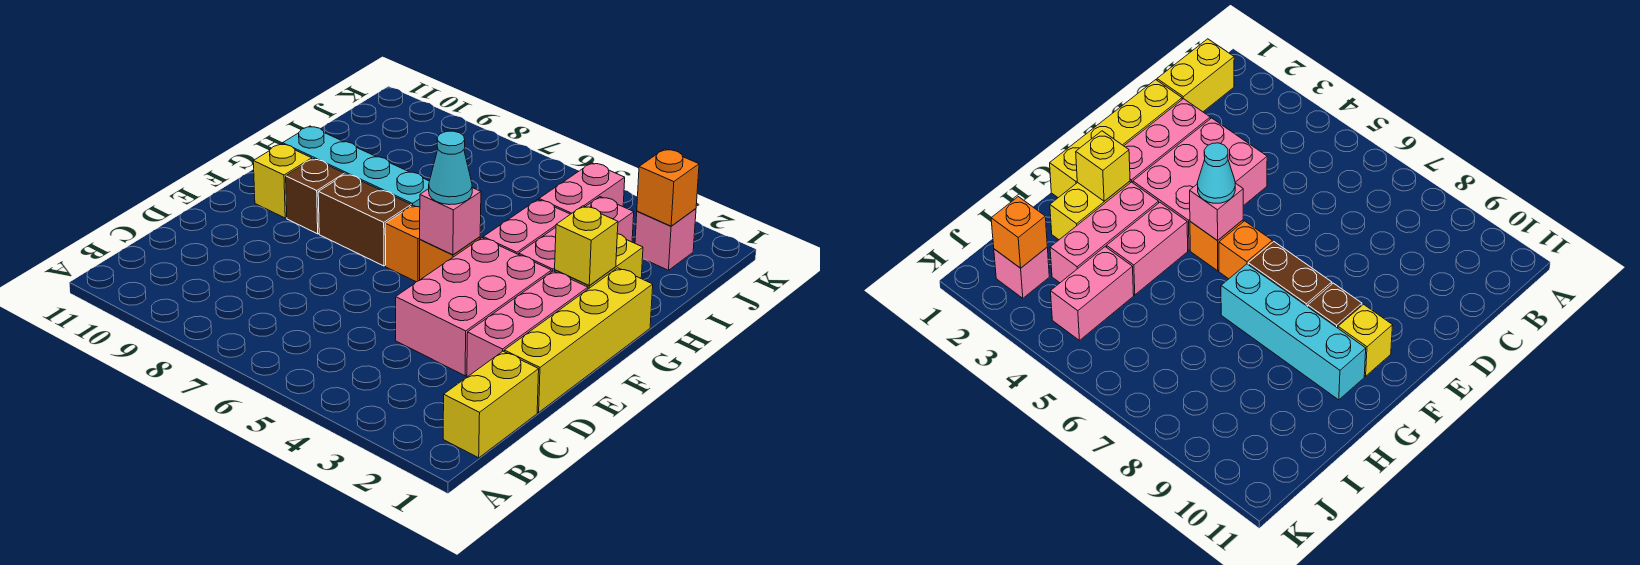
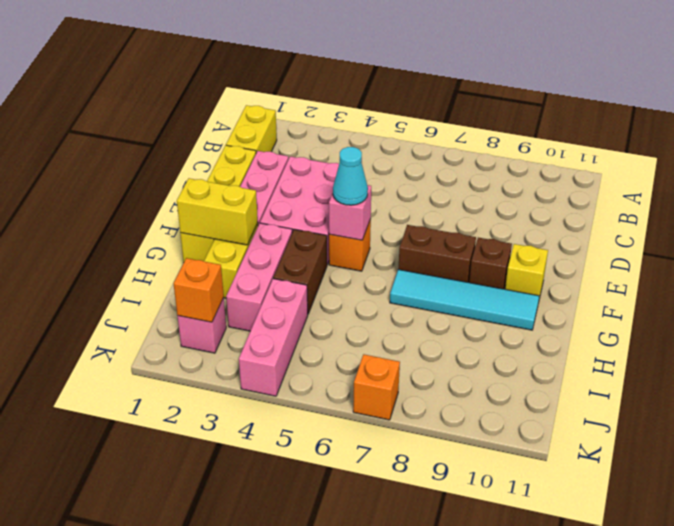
orange 1x1 brick [385,205,420,282] -> orange 1x1 brick moved to [353,354,400,420]
yellow 1x1 brick [555,206,618,286] -> yellow 1x2 brick [177,178,258,245]
pink 1x2 brick [483,200,570,254] -> brown 1x2 brick [273,229,327,314]
cyan 1x4 brick [283,126,429,207] -> cyan 1x4 tile [390,270,539,330]
pink 1x2 brick [539,163,625,214] -> pink 1x3 brick [239,279,308,396]

